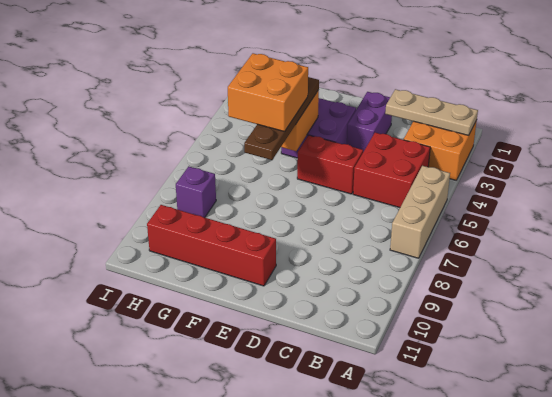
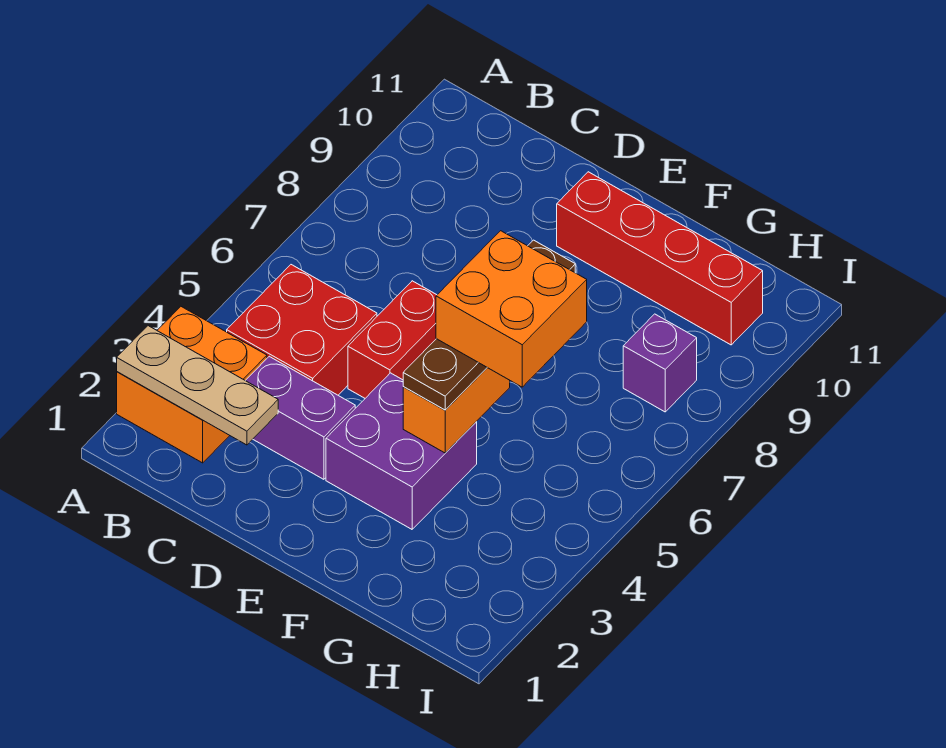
tan 1x3 brick [390,166,450,258] -> none
purple 1x2 brick [347,92,392,152] -> purple 1x2 brick turned to [245,356,355,479]
red 1x2 brick [297,135,363,194] -> red 1x2 brick turned to [348,281,437,398]

